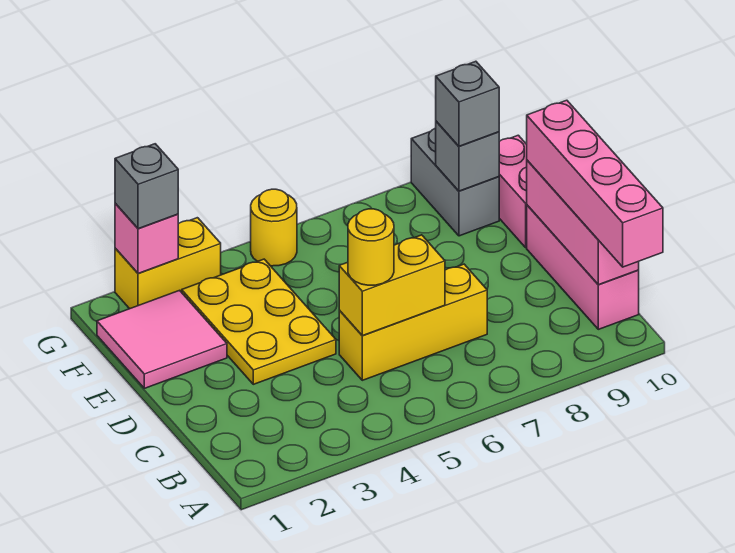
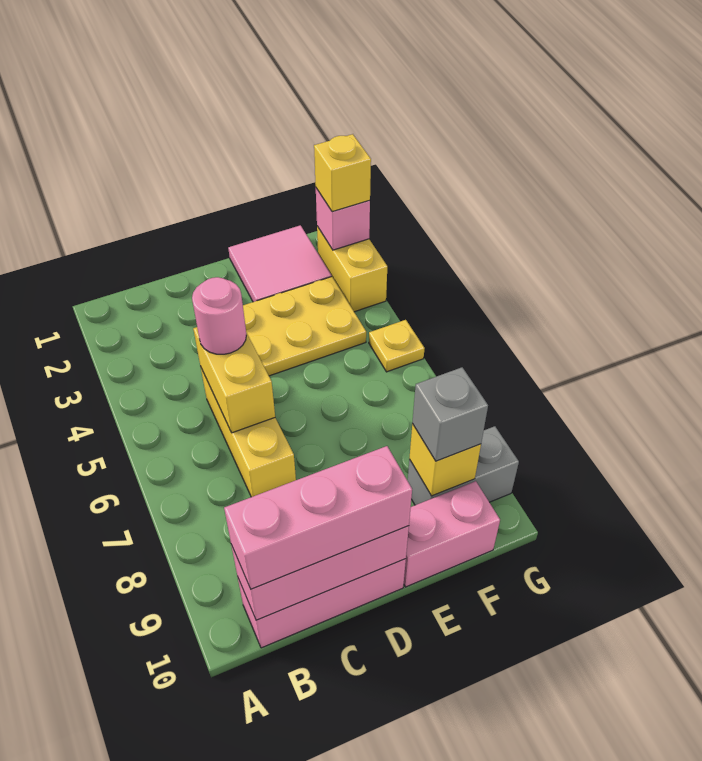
pink 1x4 brick [527,100,663,267] -> pink 1x3 brick [224,446,412,589]
yellow 1x1 round brick [348,209,394,285] -> pink 1x1 round brick [192,277,246,354]
grey 1x1 brick [436,121,499,191] -> yellow 1x1 brick [409,424,481,496]
grey 1x1 brick [115,144,178,229] -> yellow 1x1 brick [314,134,371,212]
yellow 1x1 round brick [251,189,297,266] -> yellow 1x1 plate [369,320,425,372]

